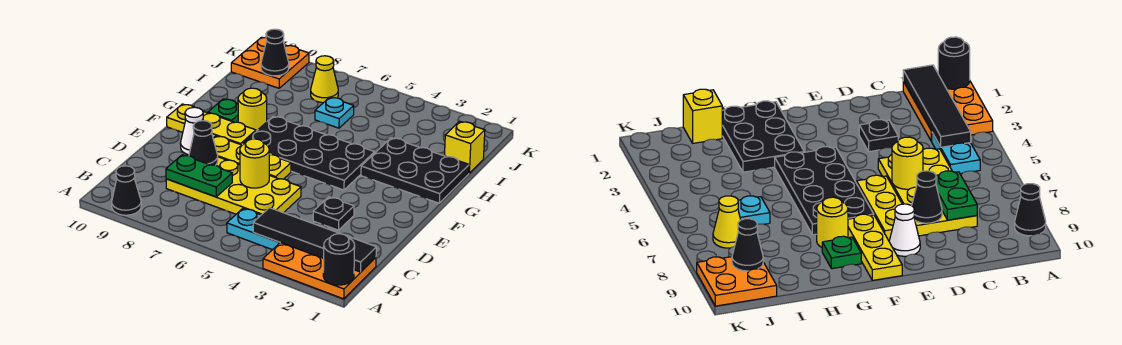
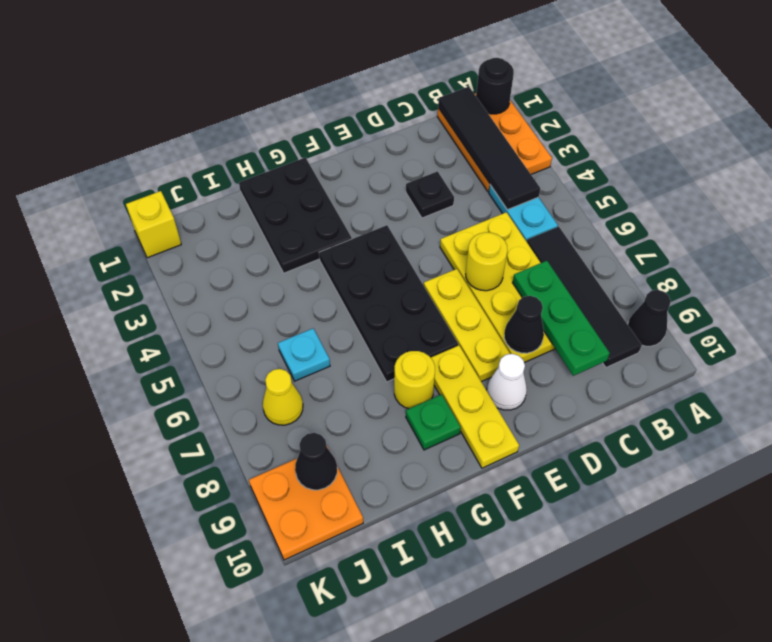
none -> black 1x4 tile [527,227,642,367]
green 1x2 plate [166,155,232,197] -> green 1x3 plate [513,261,610,376]
yellow 1x1 brick [445,121,485,173] -> yellow 1x1 brick moved to [126,191,181,258]

